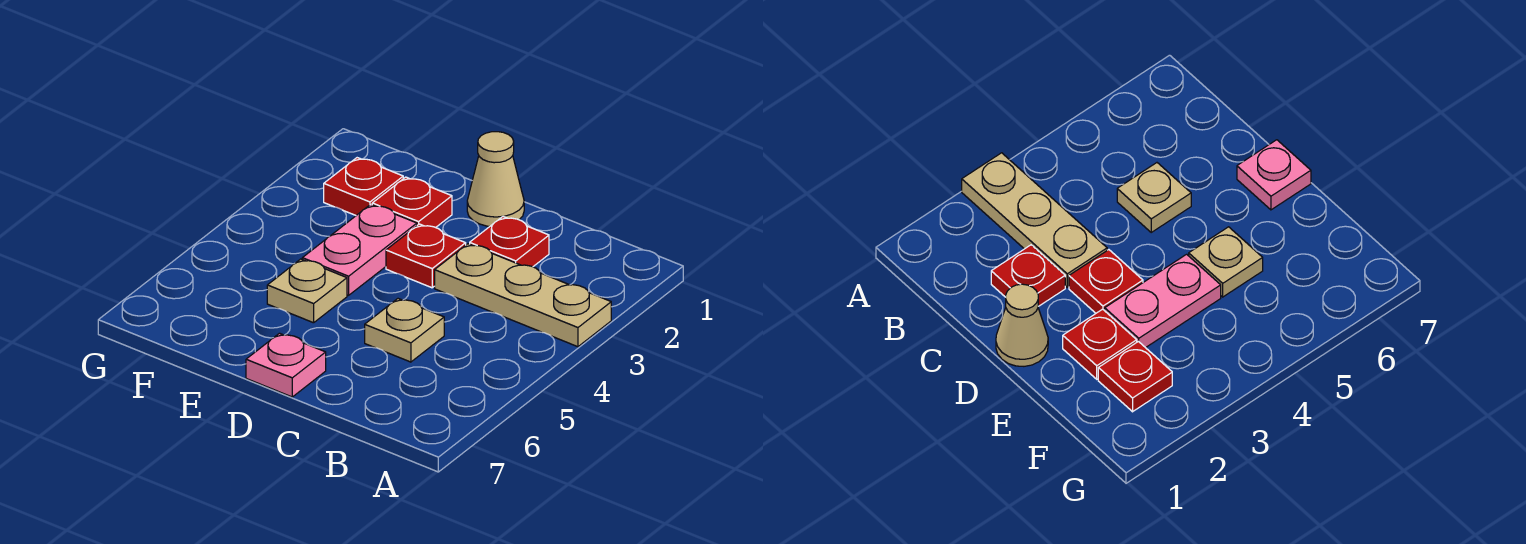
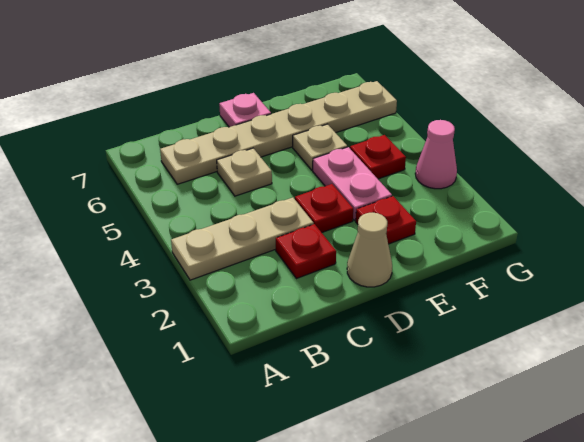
none -> tan 1x6 plate [160,81,397,184]
red 1x1 plate [324,158,403,215] -> red 1x1 plate moved to [350,135,406,179]
none -> pink 1x1 cone [415,120,457,189]

